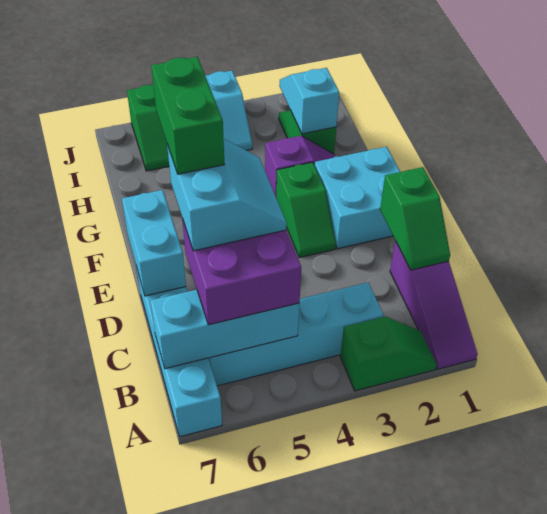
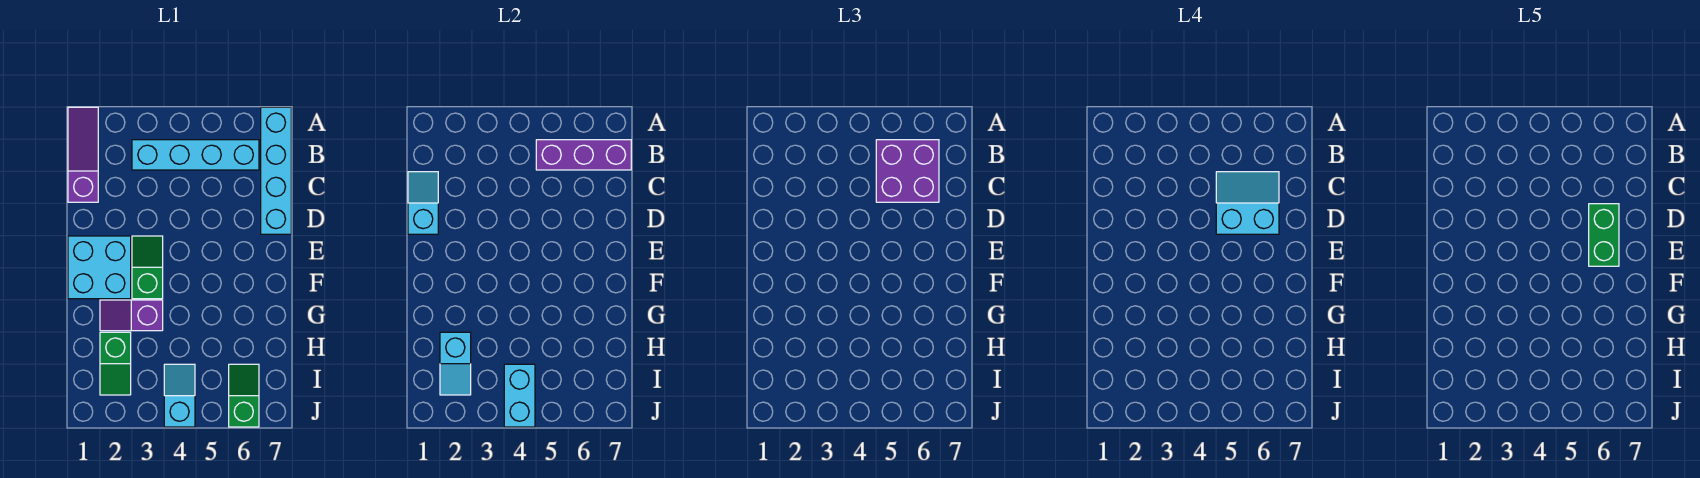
green 1x2 slope [340,316,437,391] -> none
cyan 1x3 brick [150,290,299,369] -> purple 1x3 brick [536,140,631,170]
green 1x2 slope [380,167,450,270] -> cyan 1x2 slope [408,172,438,234]
cyan 2x2 slope [167,138,287,251] -> cyan 2x2 slope turned to [1216,172,1279,234]
cyan 1x2 brick [122,190,186,296] -> cyan 1x2 brick moved to [504,364,535,427]

